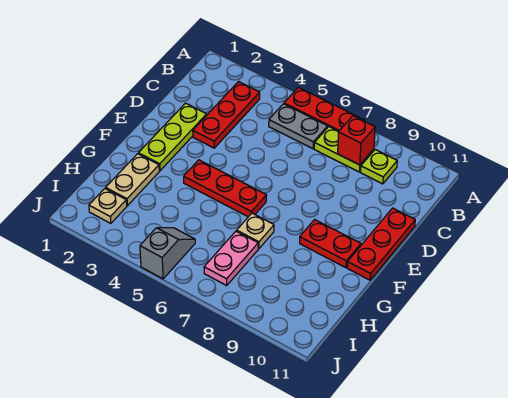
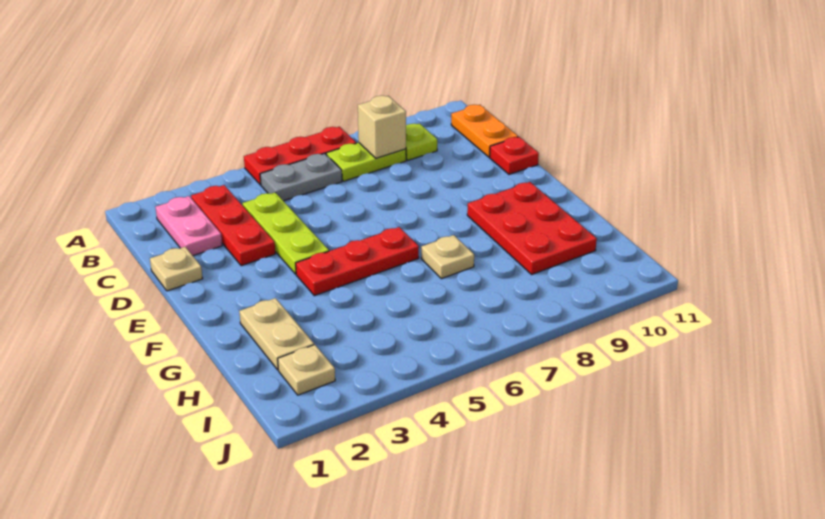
red 1x1 brick [338,116,375,165] -> tan 1x1 brick [358,96,406,158]
none -> orange 1x2 plate [451,105,518,157]
none -> tan 1x1 plate [150,247,203,291]
lime 1x3 plate [138,103,207,171] -> lime 1x3 plate moved to [242,193,329,274]
red 1x3 plate [347,208,415,280] -> red 1x1 plate [490,137,539,174]
red 1x2 plate [300,220,361,268] -> red 2x3 plate [467,182,597,274]
pink 1x2 plate [204,231,258,285] -> pink 1x2 plate moved to [156,196,222,256]
grey 1x2 slope [140,228,195,279] -> none

